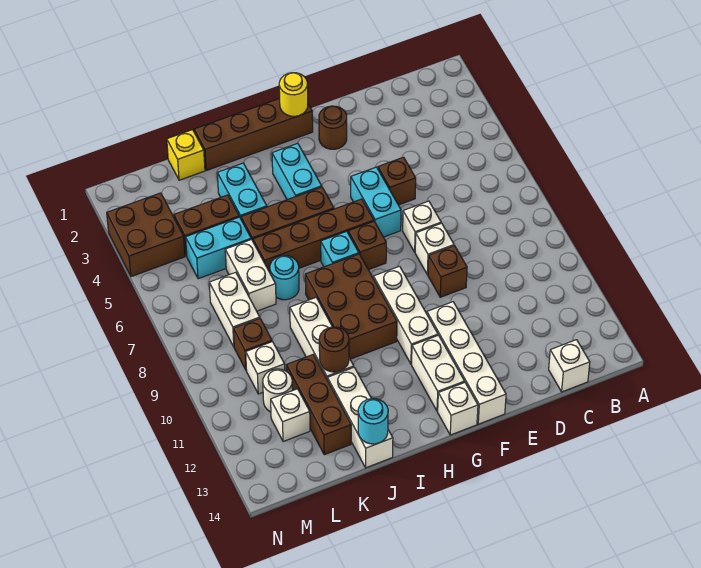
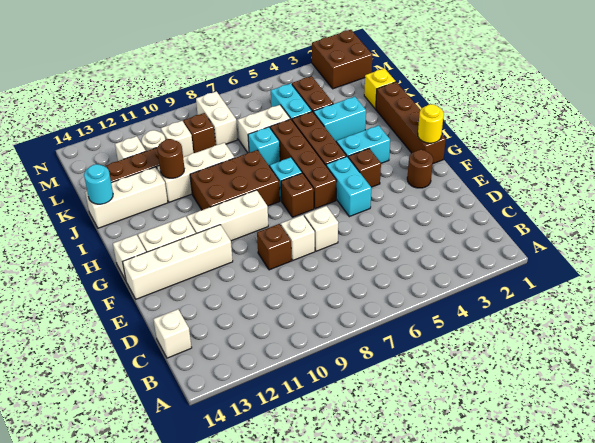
brown 1x1 brick [378,157,416,205] -> brown 1x1 brick moved to [348,149,381,187]
cyan 1x2 brick [351,167,401,237] -> cyan 1x2 brick turned to [326,157,371,217]
cyan 1x1 round brick [270,256,299,300] -> cyan 1x1 brick [248,127,280,166]
white 1x2 brick [209,272,260,346] -> white 1x2 brick turned to [196,91,238,145]
brown 2x2 brick [107,193,185,277] -> brown 2x2 brick moved to [312,30,373,89]

